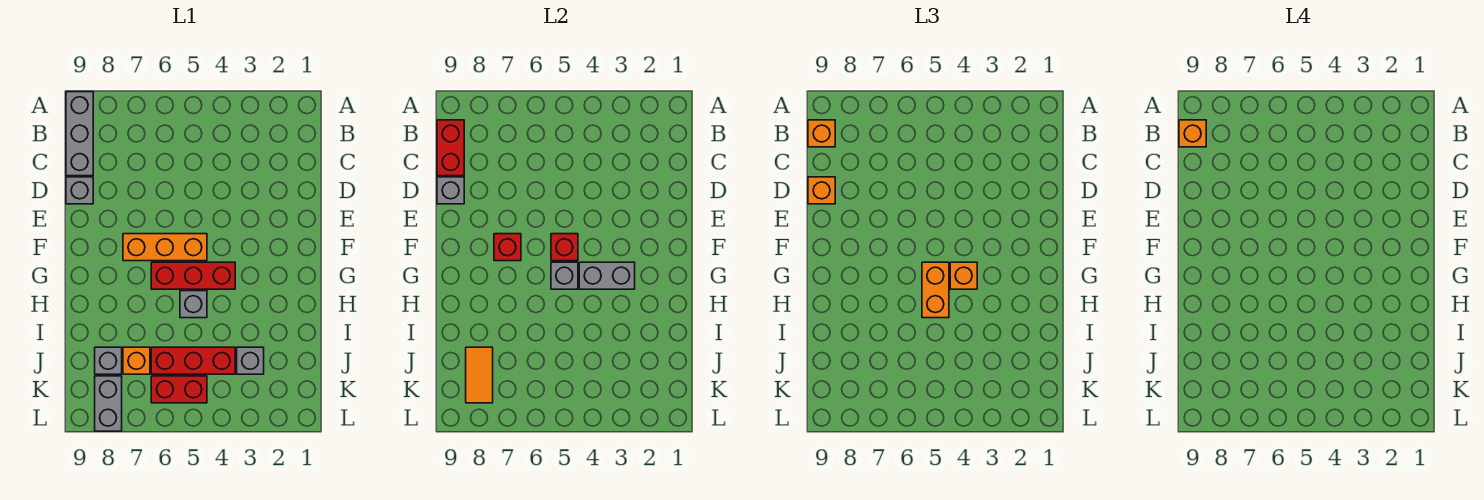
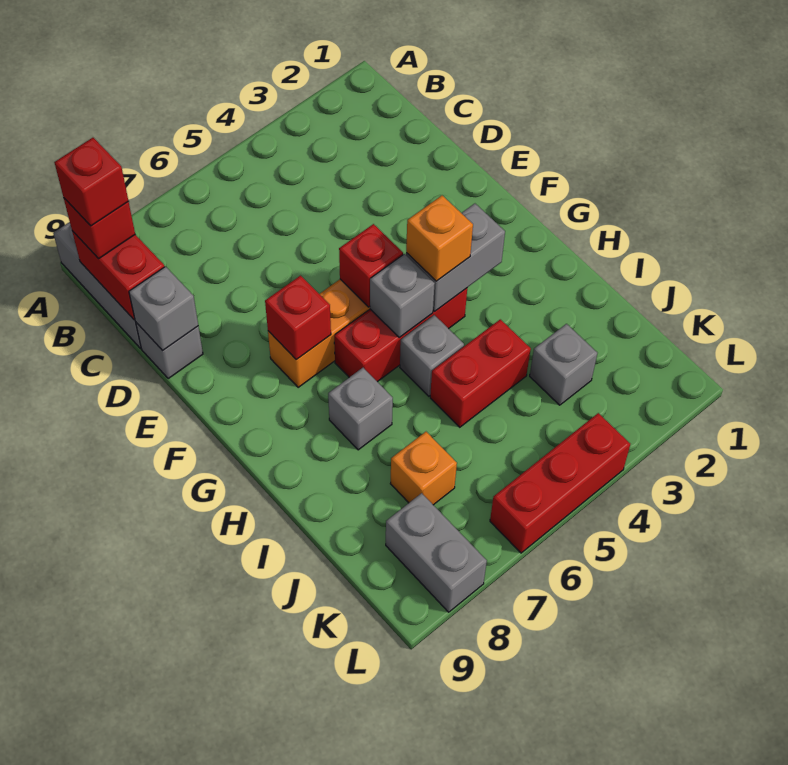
orange 1x1 brick [808,120,835,147] -> red 1x1 brick [64,198,135,259]
orange 1x1 brick [1179,120,1206,147] -> red 1x1 brick [54,138,128,226]
orange 1x1 brick [808,177,835,204] -> none
orange 1x2 brick [922,262,949,318] -> none
red 1x3 brick [151,347,235,374] -> red 1x3 brick moved to [490,413,630,553]
grey 1x1 brick [95,347,122,374] -> grey 1x1 brick moved to [328,368,393,450]
orange 1x2 tile [466,347,493,403] -> none
red 1x2 brick [151,376,207,403] -> red 1x2 brick moved to [430,319,531,427]

